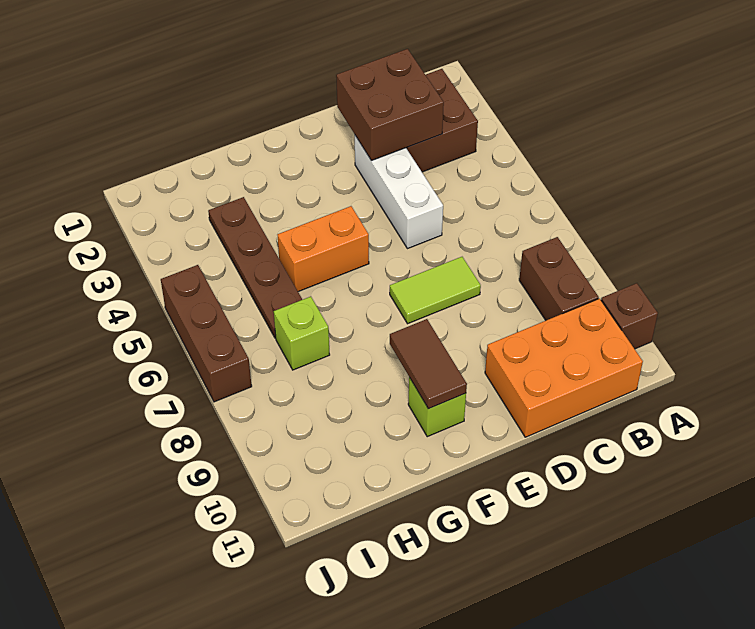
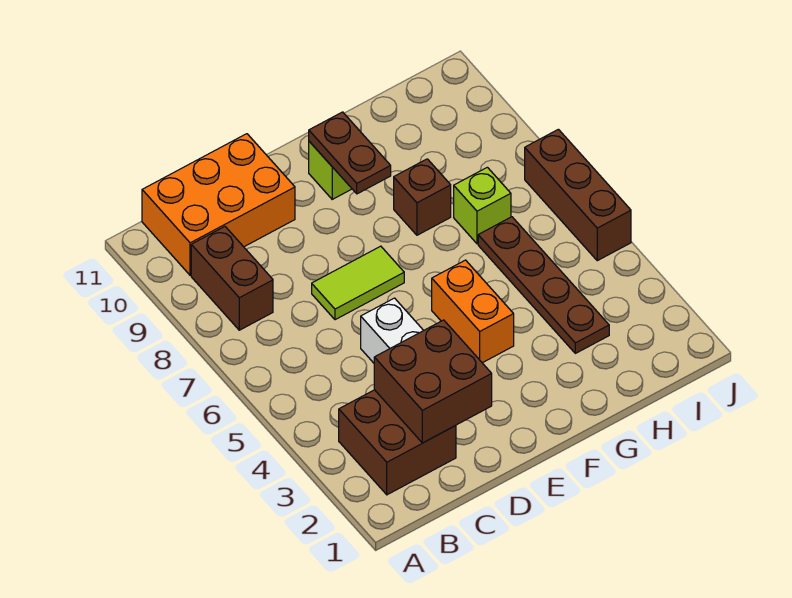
brown 1x1 brick [601,283,658,349] -> brown 1x1 brick moved to [394,159,451,235]
orange 1x2 brick [278,206,369,292] -> orange 1x2 brick turned to [432,260,514,363]
brown 1x2 tile [390,319,467,409] -> brown 1x2 plate [309,112,391,194]

